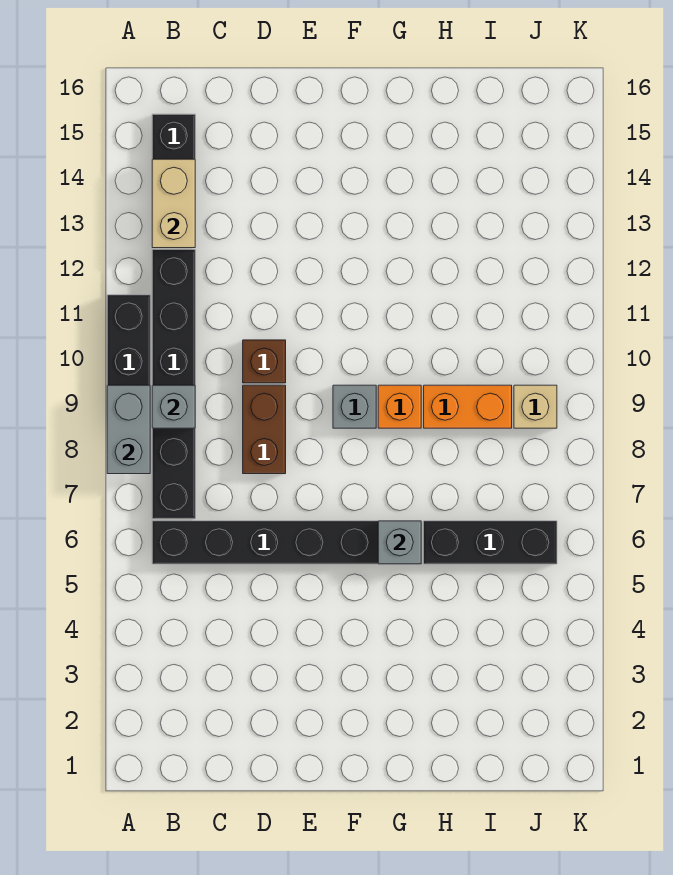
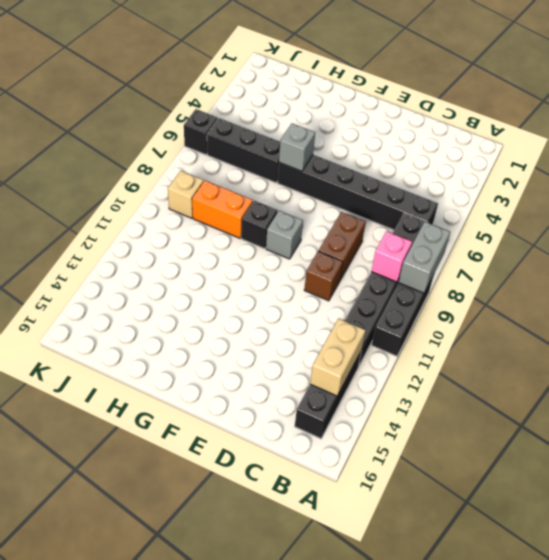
grey 1x1 brick [152,385,195,428] -> pink 1x1 brick [371,231,412,282]
orange 1x1 brick [378,385,421,428] -> black 1x1 brick [241,200,278,249]
none -> black 1x1 brick [184,109,218,155]

